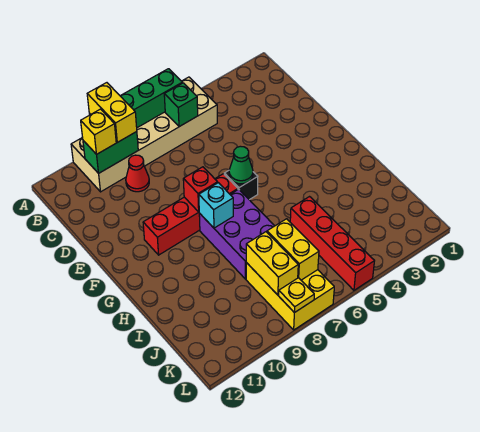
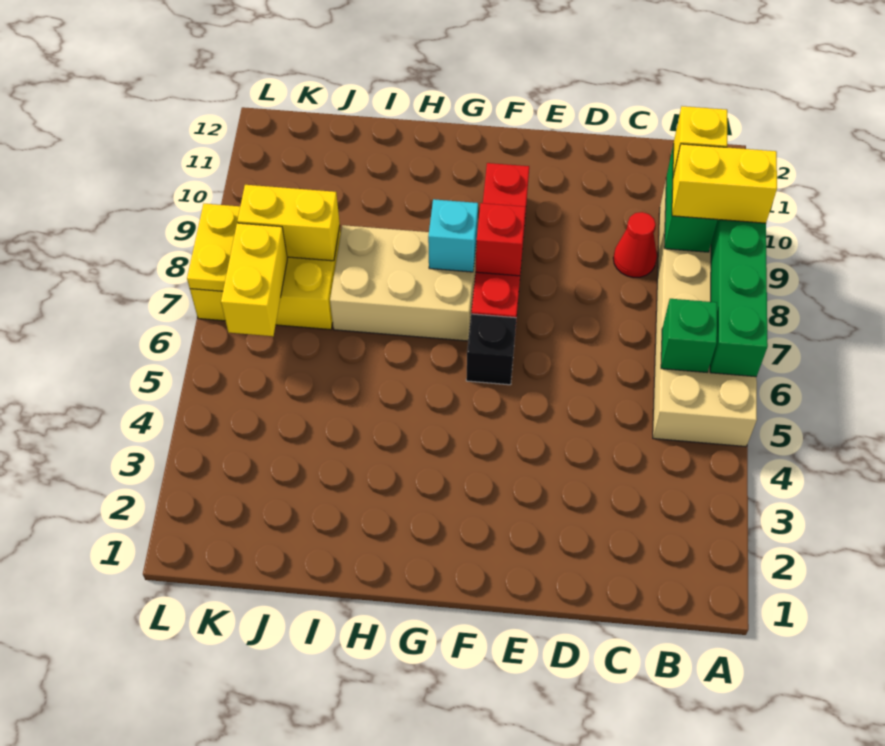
green 1x1 cone [229,146,253,184] -> none
purple 2x3 brick [199,189,274,279] -> tan 2x3 brick [330,225,476,341]
red 1x4 brick [290,197,375,290] -> none
yellow 1x2 brick [267,219,319,280] -> yellow 1x2 brick turned to [221,223,287,336]
yellow 1x1 plate [279,278,314,313] -> yellow 1x2 plate [187,204,240,291]

